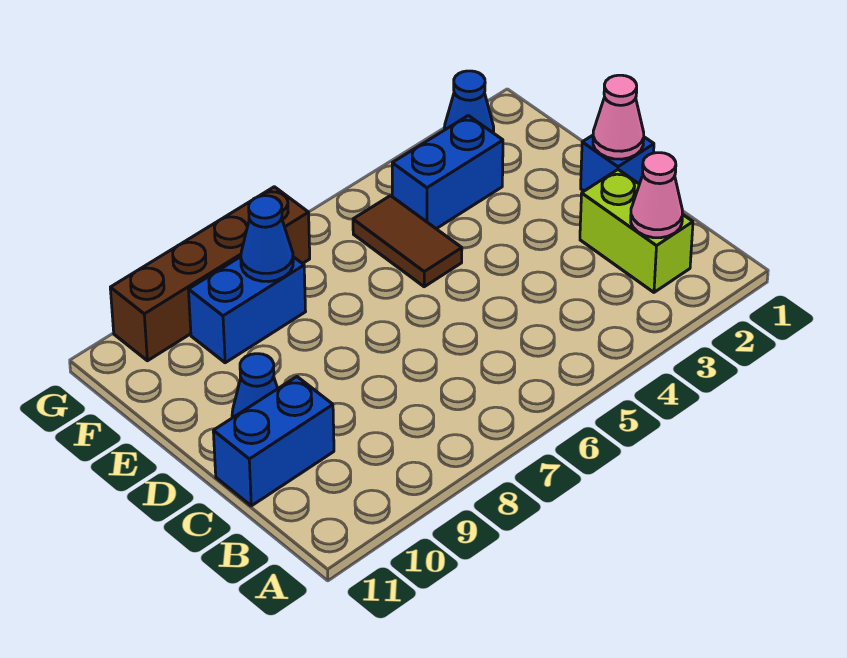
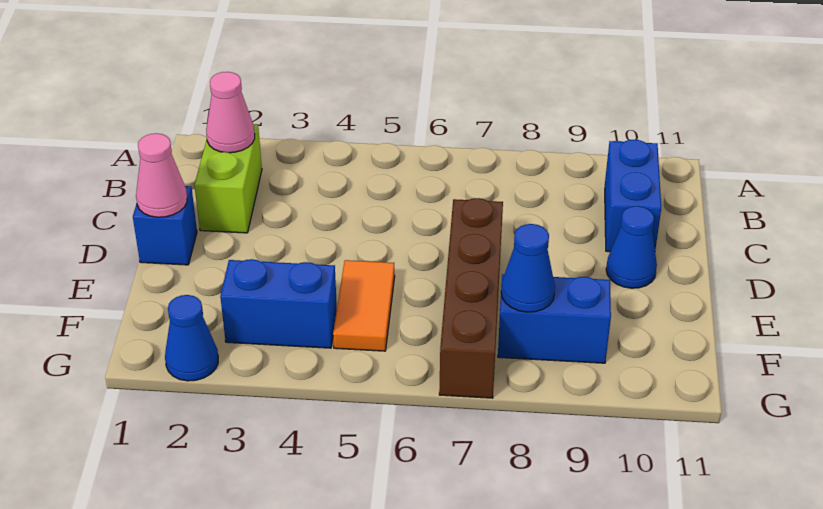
blue 1x2 brick [213,377,334,506] -> blue 1x2 brick turned to [605,140,661,252]
brown 1x2 tile [353,196,462,287] -> orange 1x2 tile [333,260,395,351]
brown 1x4 brick [110,187,310,361] -> brown 1x4 brick turned to [439,198,503,398]

